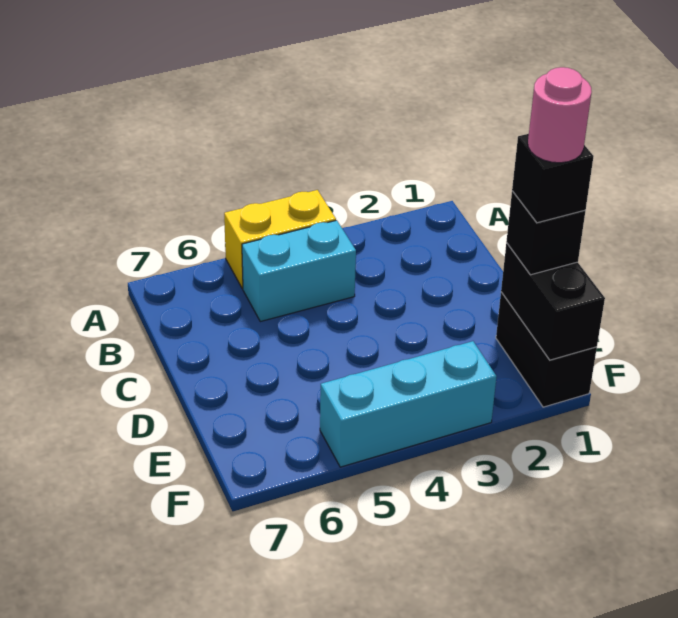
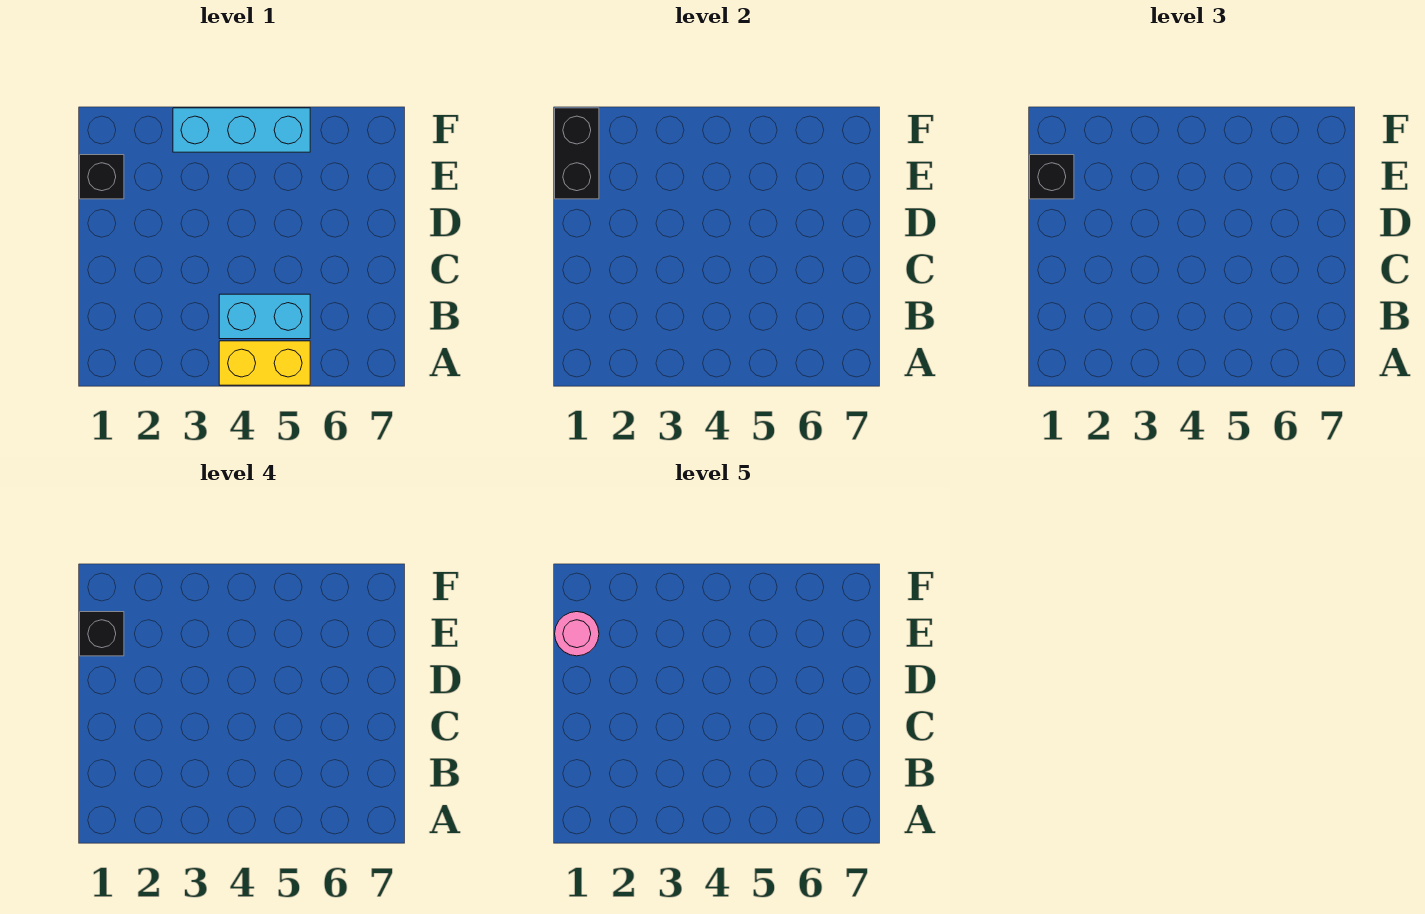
black 1x2 brick [496,292,597,407] -> black 1x1 brick [80,155,124,199]

